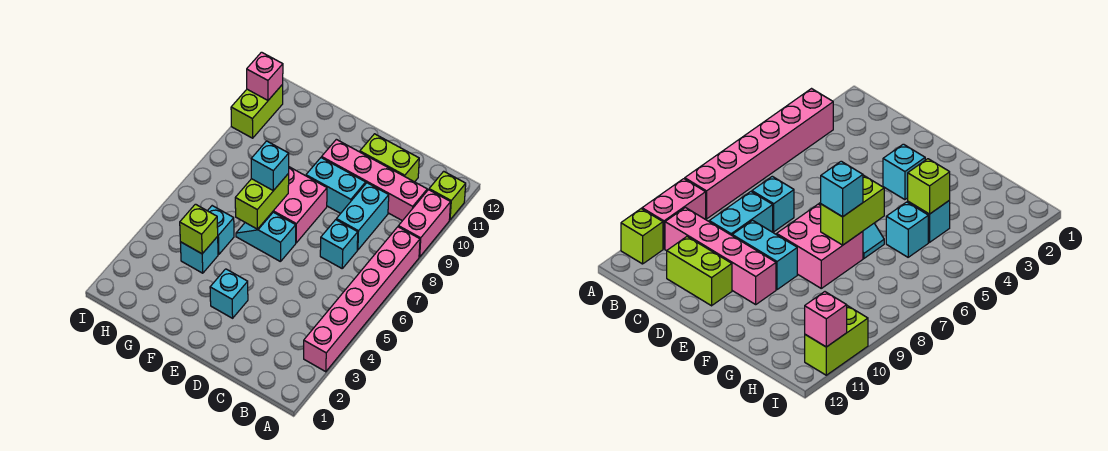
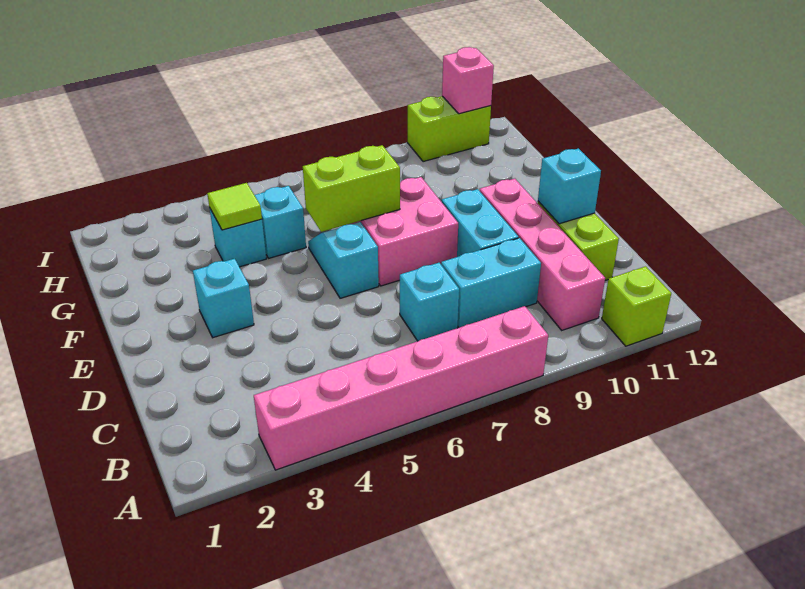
pink 1x2 brick [398,190,451,257] -> none
cyan 1x1 brick [251,141,289,191] -> cyan 1x1 brick moved to [538,148,601,224]
lime 1x1 brick [180,204,218,254] -> lime 1x1 tile [207,183,262,230]

